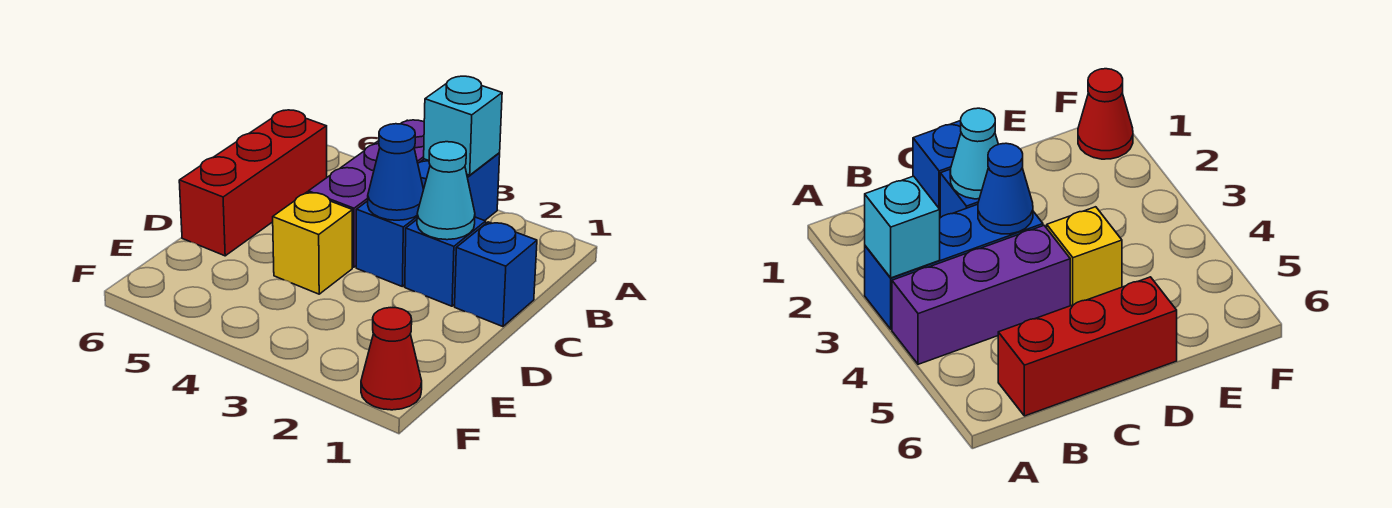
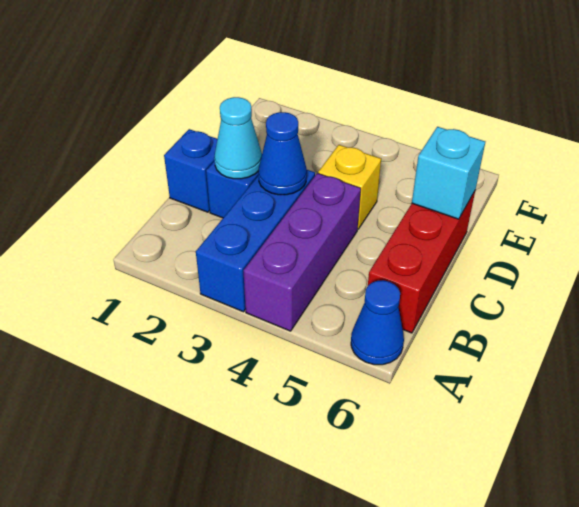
cyan 1x1 brick [424,76,502,175] -> cyan 1x1 brick moved to [412,127,485,219]
none -> blue 1x1 cone [351,280,404,365]
red 1x1 cone [361,308,422,410] -> none

